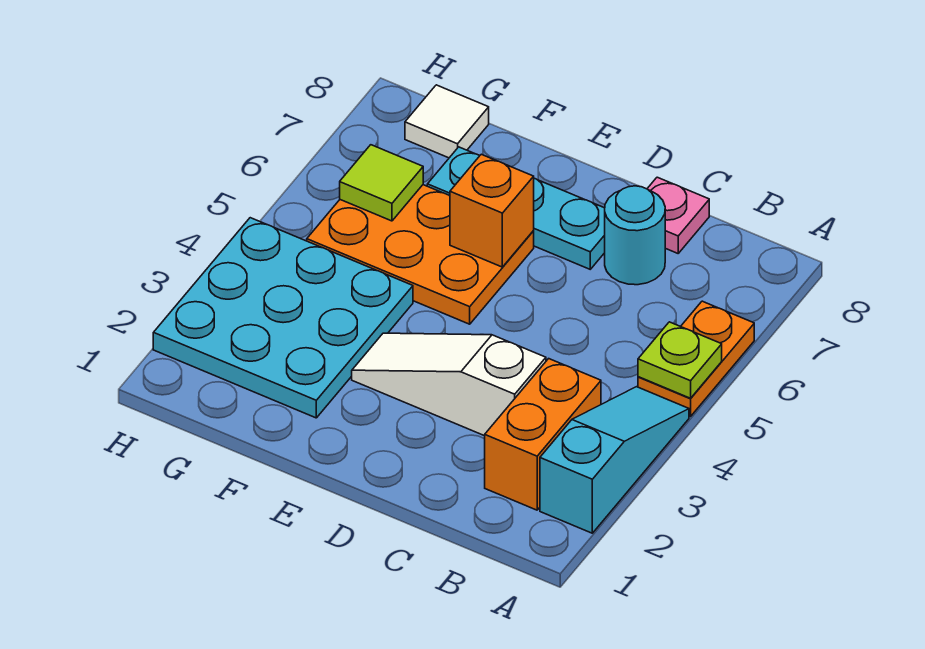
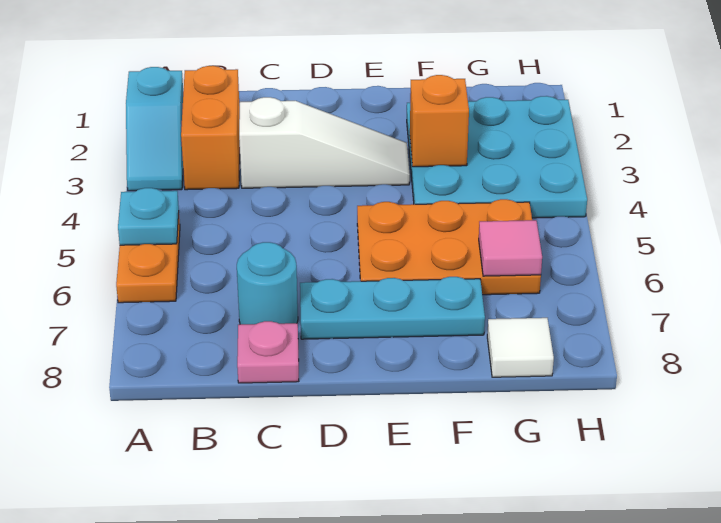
cyan 1x3 slope [540,387,689,533] -> cyan 1x2 slope [126,67,183,191]
lime 1x1 plate [638,322,722,398] -> cyan 1x1 plate [118,188,179,245]
orange 1x1 brick [450,154,534,267] -> orange 1x1 brick moved to [410,75,469,167]
lime 1x1 tile [340,145,423,221] -> pink 1x1 tile [479,220,542,276]

